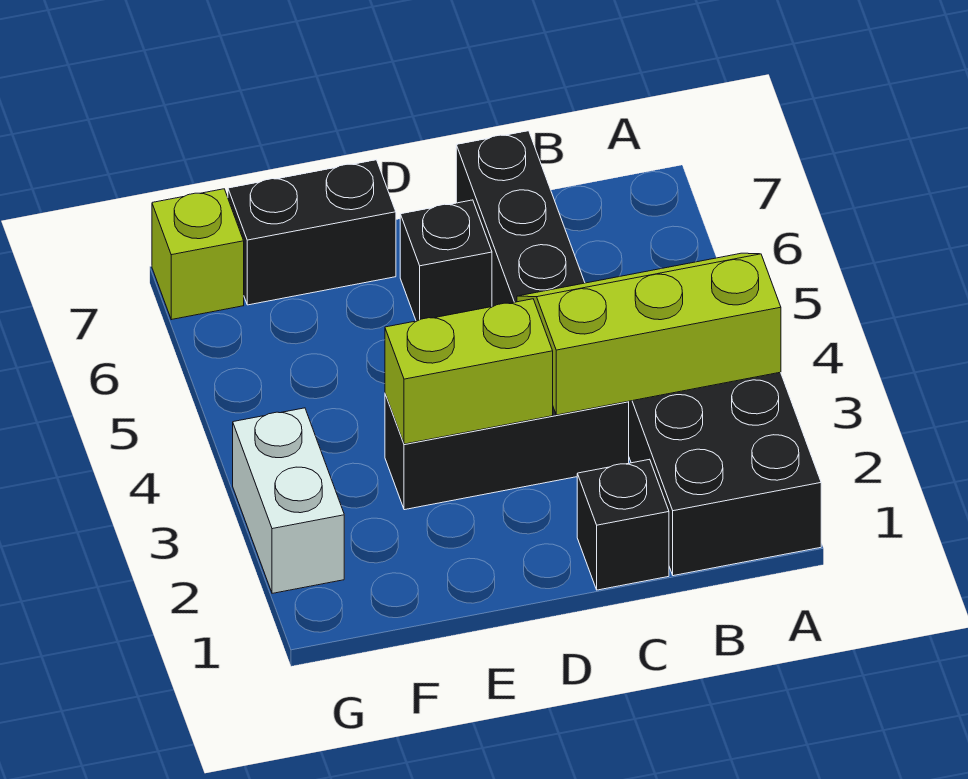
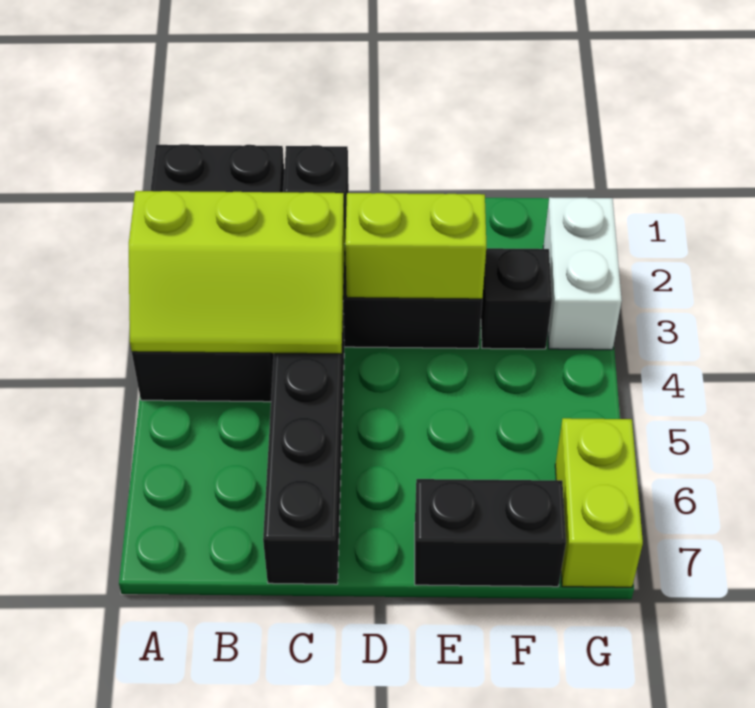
black 1x1 brick [400,200,492,321] -> black 1x1 brick moved to [481,248,552,349]
lime 1x1 brick [152,189,244,320] -> lime 1x2 brick [555,418,643,587]

